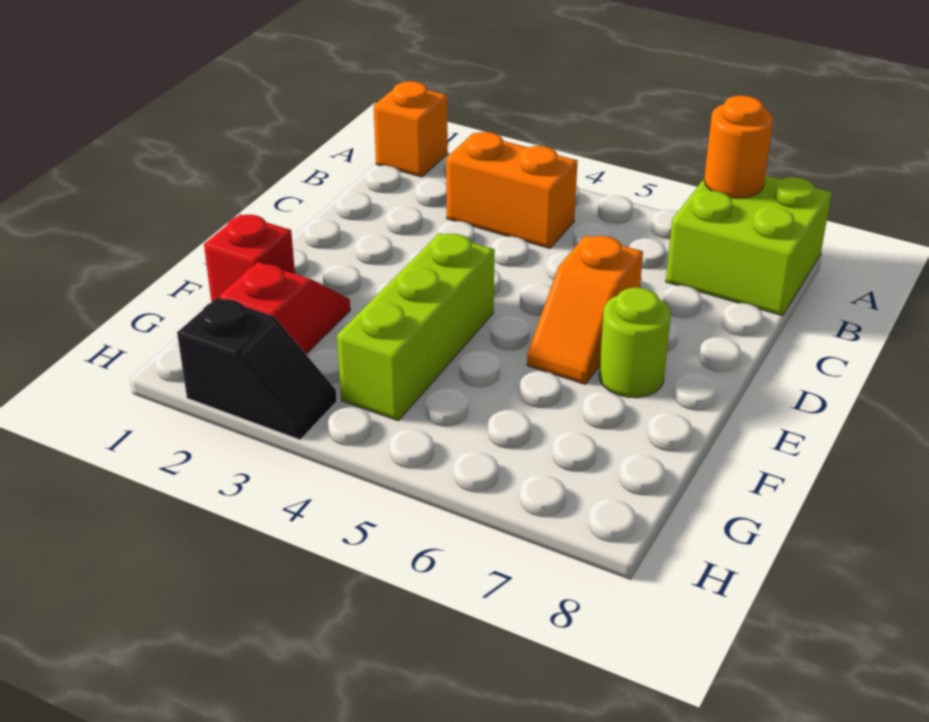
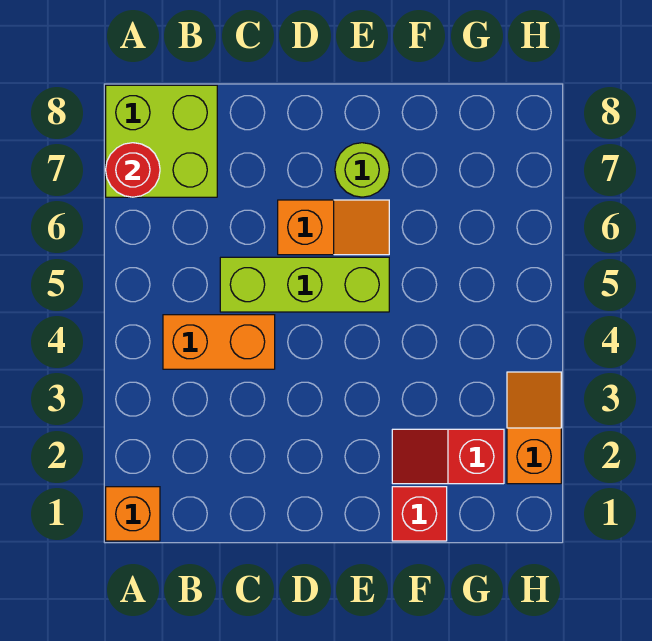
orange 1x1 round brick [704,96,773,198] -> red 1x1 round brick [106,143,160,197]
orange 1x2 brick [446,132,578,248] -> orange 1x2 brick turned to [163,315,275,369]
lime 1x3 brick [337,233,495,421] -> lime 1x3 brick moved to [220,257,389,312]
black 1x2 slope [177,298,337,440] -> orange 1x2 slope [507,372,561,484]

